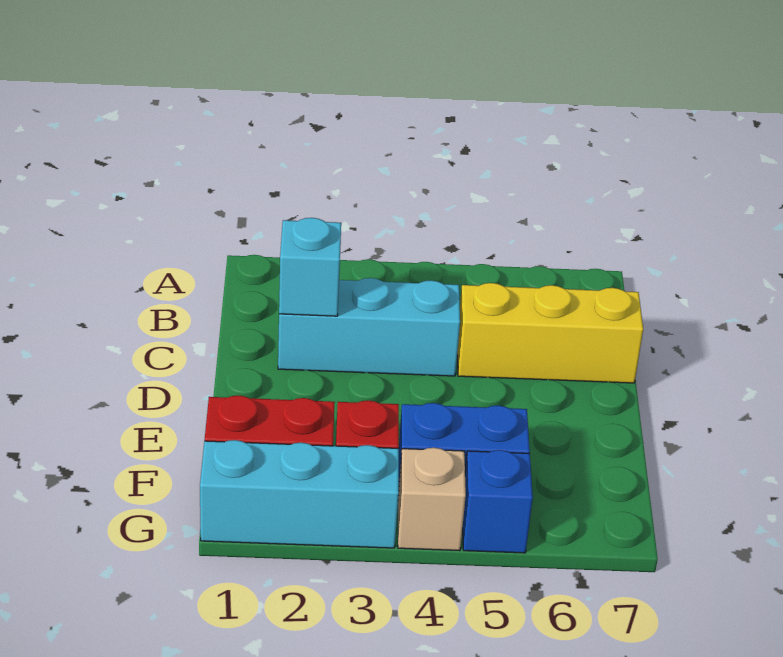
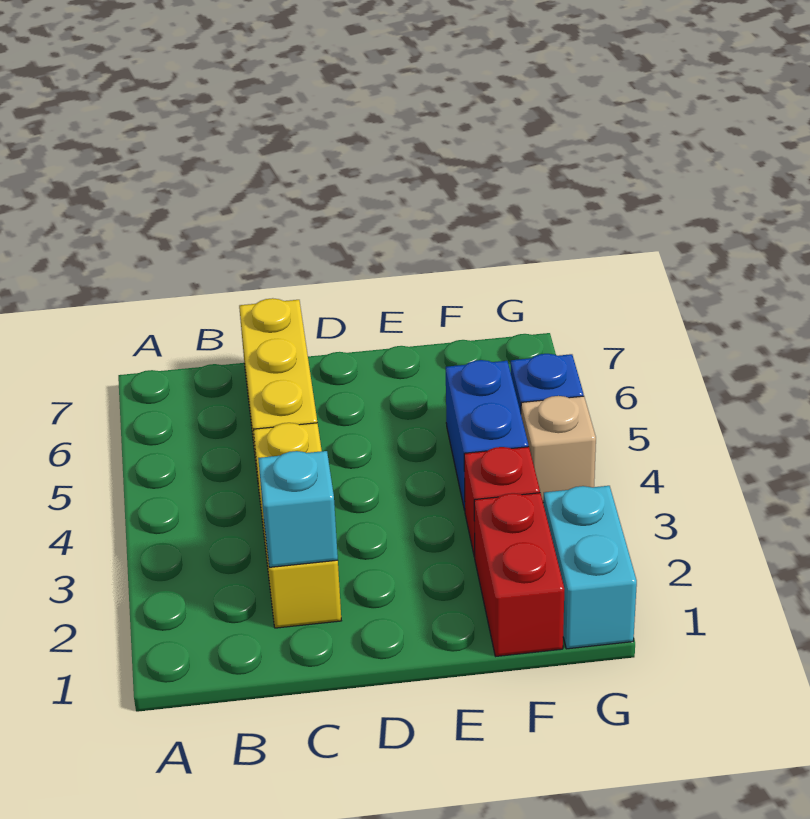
cyan 1x3 brick [278,278,460,376] -> yellow 1x3 brick [253,423,341,628]
cyan 1x3 brick [200,440,399,548] -> cyan 1x2 brick [544,486,637,649]

